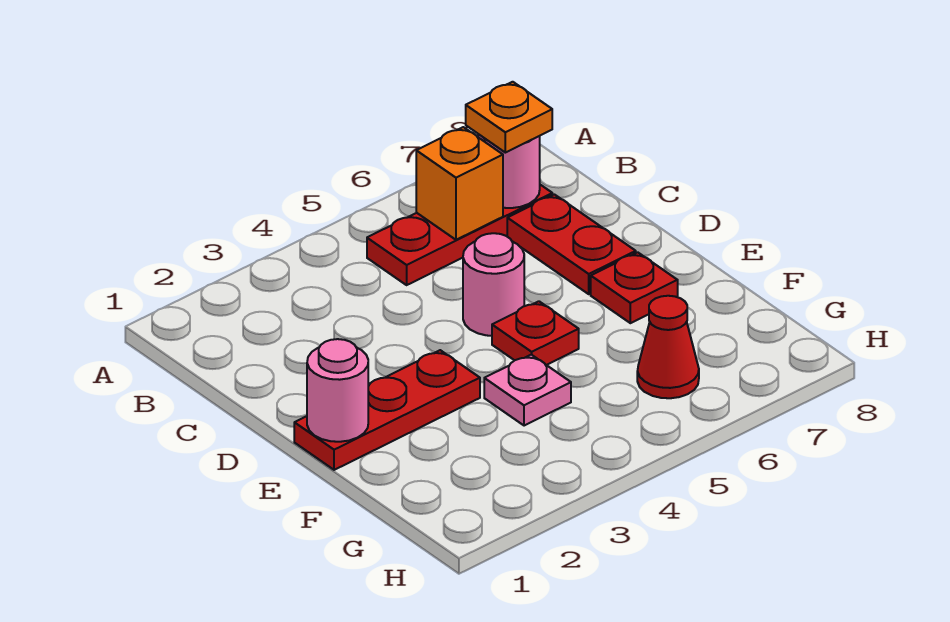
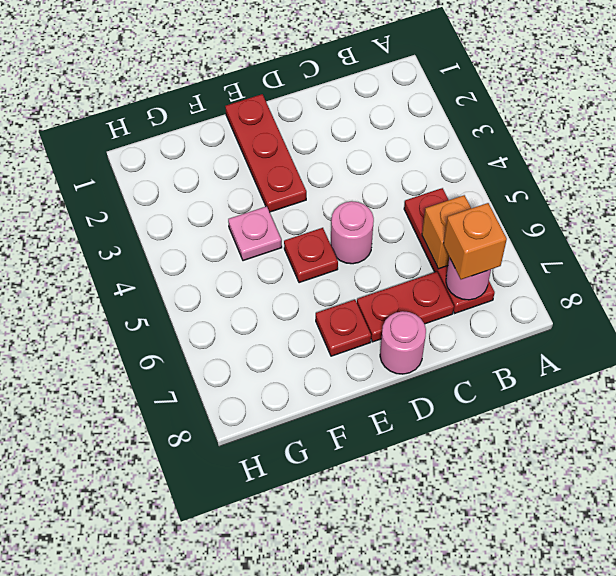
orange 1x1 plate [466,82,552,153] -> orange 1x1 brick [443,203,507,279]
pink 1x1 round brick [307,339,368,442] -> pink 1x1 round brick moved to [380,311,426,374]
red 1x1 cone [637,296,699,398] -> none

